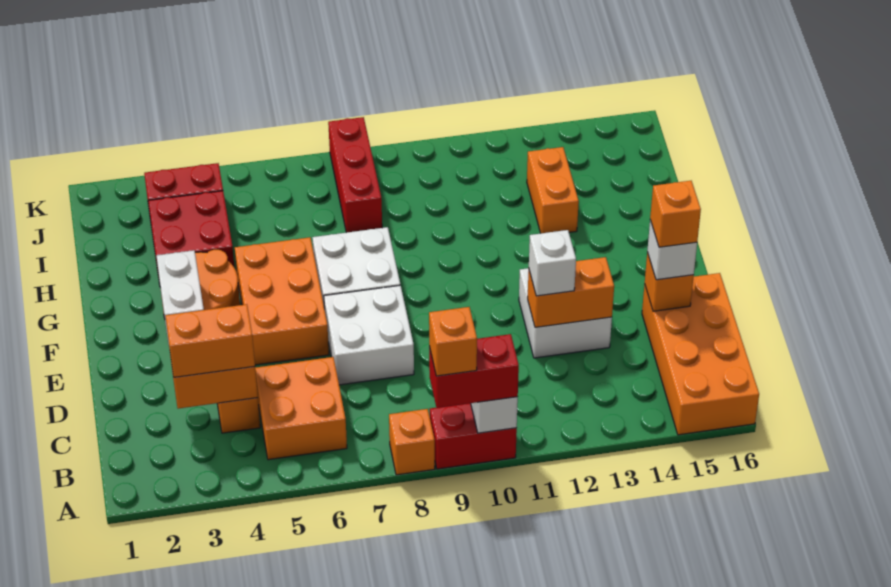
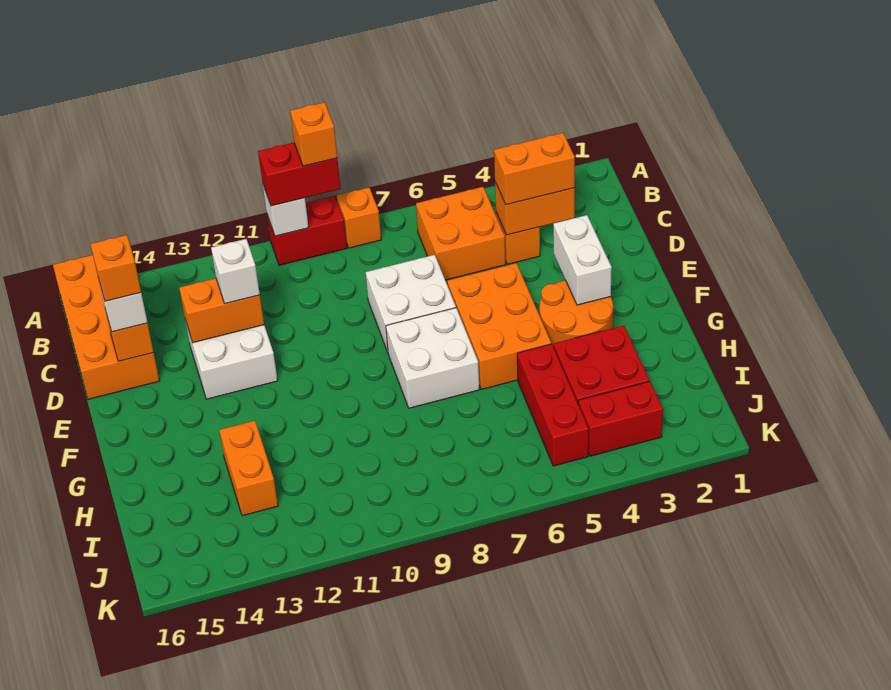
red 1x3 brick [328,117,382,233] -> red 1x3 brick moved to [517,344,589,466]

